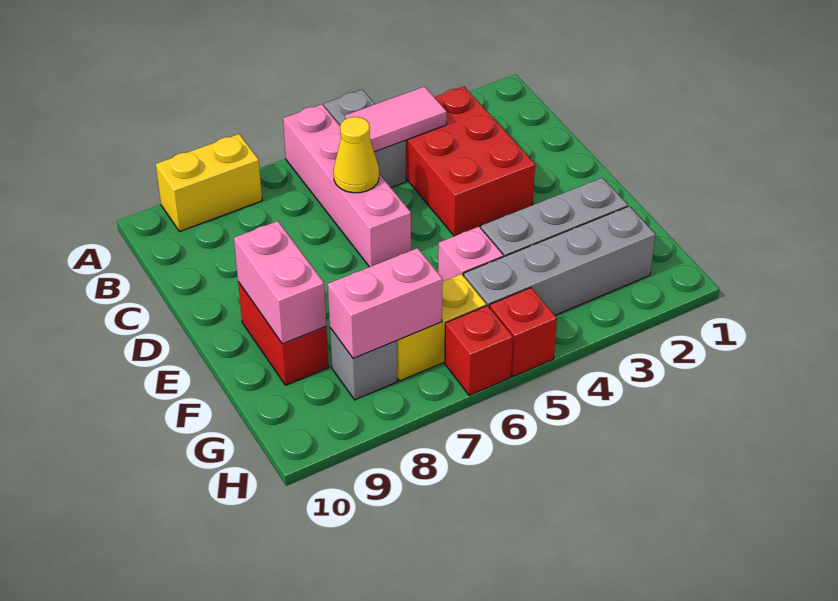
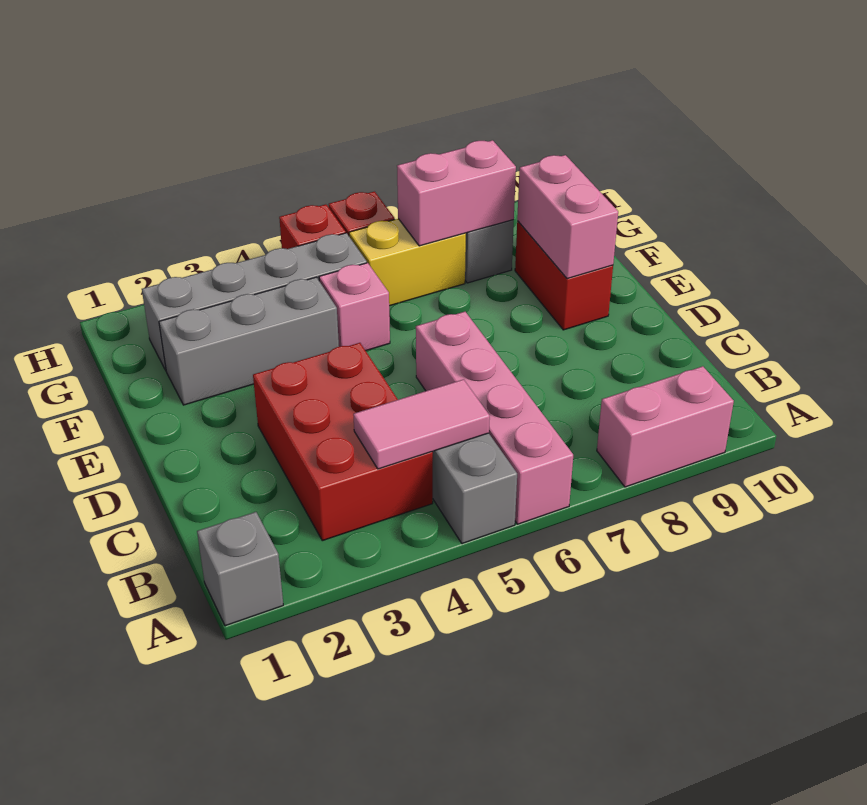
none -> grey 1x1 brick [197,512,283,626]
yellow 1x2 brick [156,134,262,232] -> pink 1x2 brick [597,366,734,487]
yellow 1x1 cone [334,117,379,193] -> none

